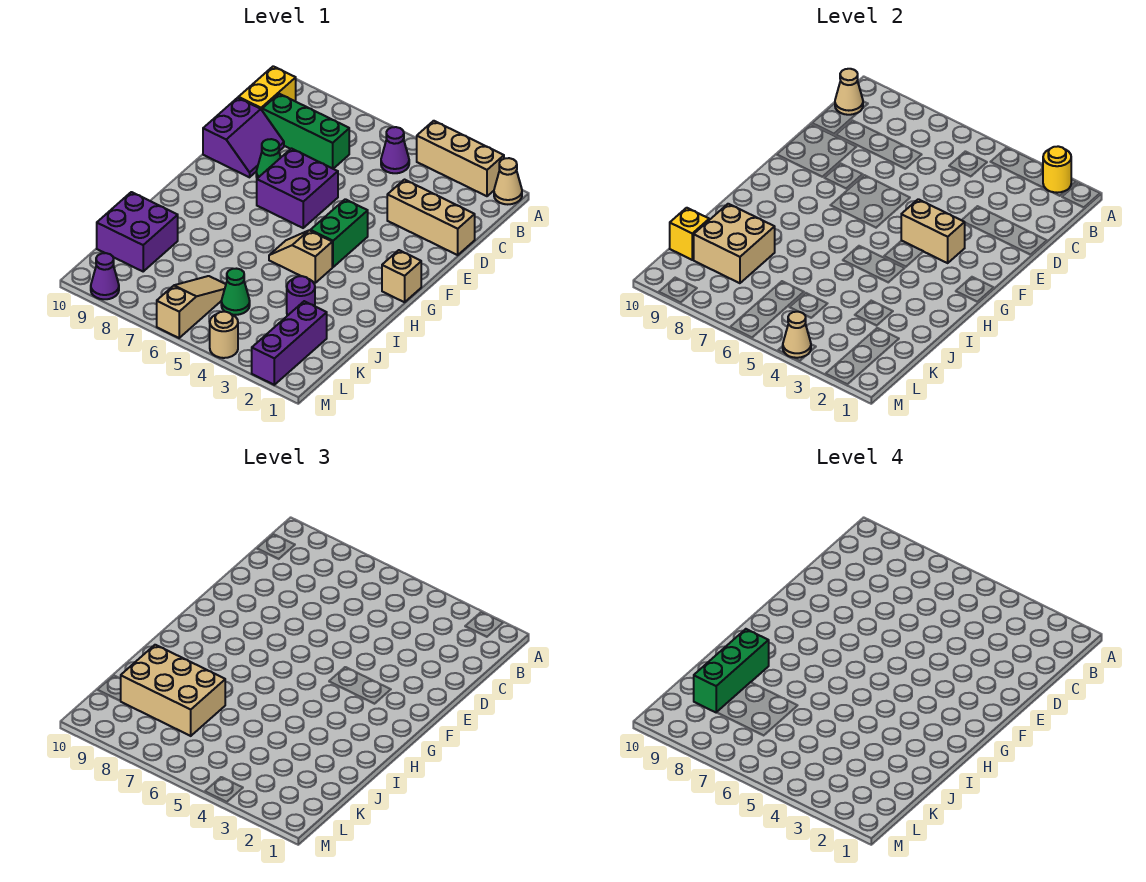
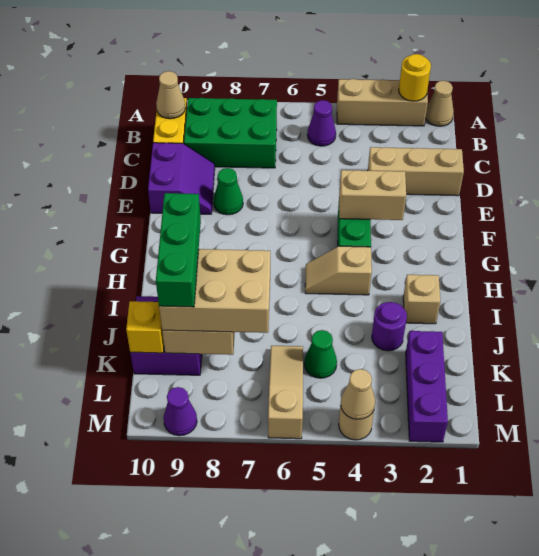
green 1x3 brick [262,94,349,169] -> green 2x3 brick [184,98,277,168]
purple 2x2 brick [257,149,338,228] -> none
tan 1x1 brick [382,250,421,302] -> tan 1x1 brick moved to [403,275,440,324]

